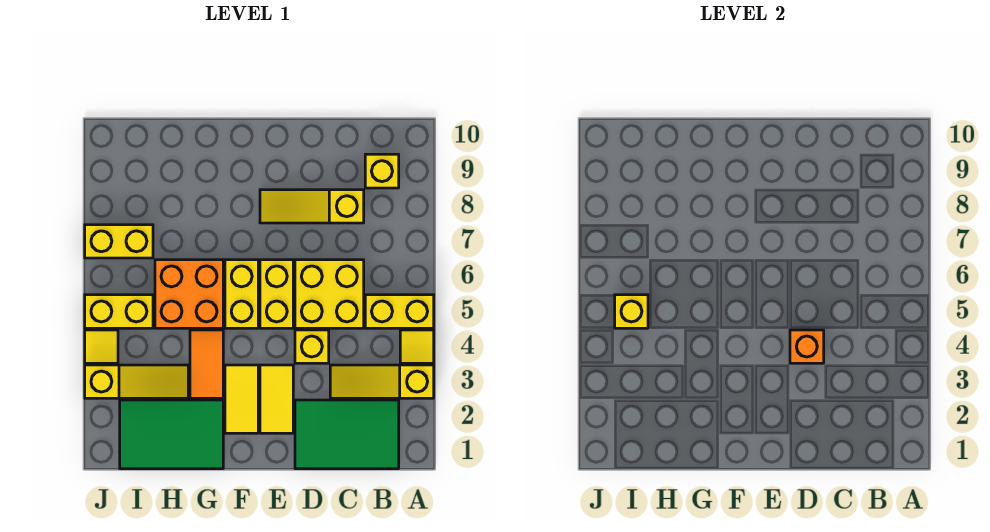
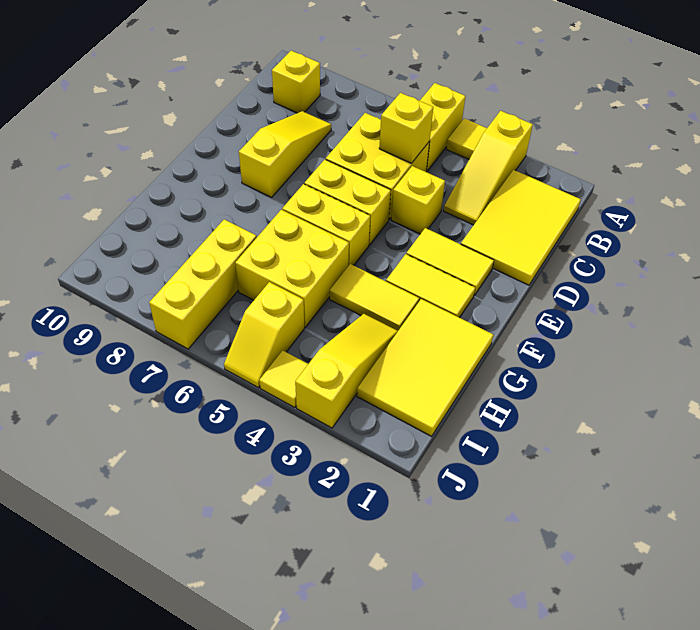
green 2x3 tile [295,400,399,469] -> yellow 2x3 tile [461,170,581,285]
yellow 1x3 slope [260,190,364,223] -> yellow 1x3 slope turned to [239,111,331,197]
orange 1x1 brick [790,330,824,363] -> none
green 2x3 tile [120,400,223,469] -> yellow 2x3 tile [357,299,493,436]
orange 1x2 tile [190,330,223,398] -> yellow 1x2 tile [330,264,419,331]
orange 2x2 brick [155,260,223,328] -> yellow 2x2 brick [235,210,349,327]
yellow 1x2 brick [85,295,153,328] -> yellow 1x2 slope [224,282,305,388]
yellow 1x1 brick [615,295,648,328] -> yellow 1x1 brick moved to [379,93,433,163]
yellow 1x2 brick [85,225,153,258] -> yellow 1x3 brick [149,219,257,349]

